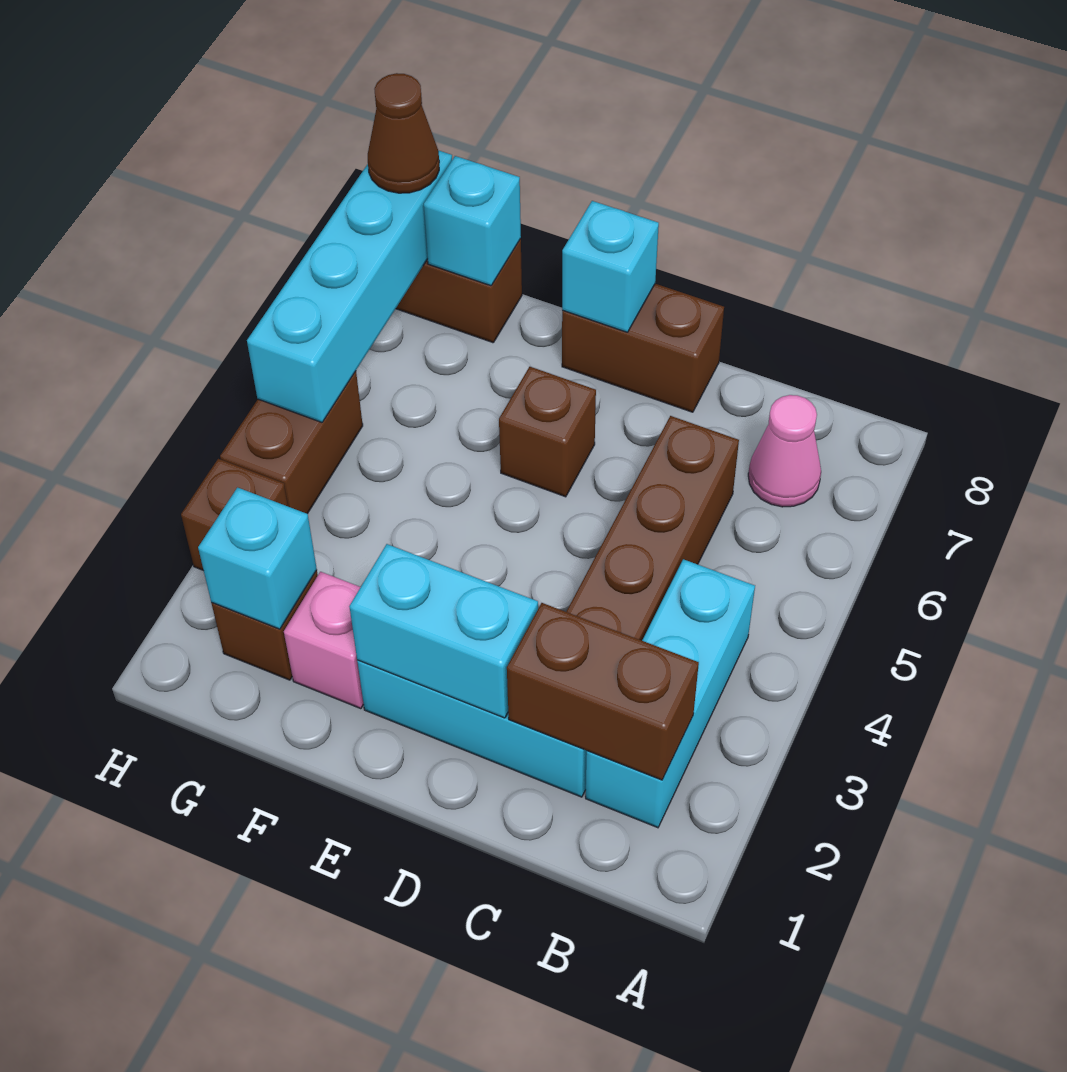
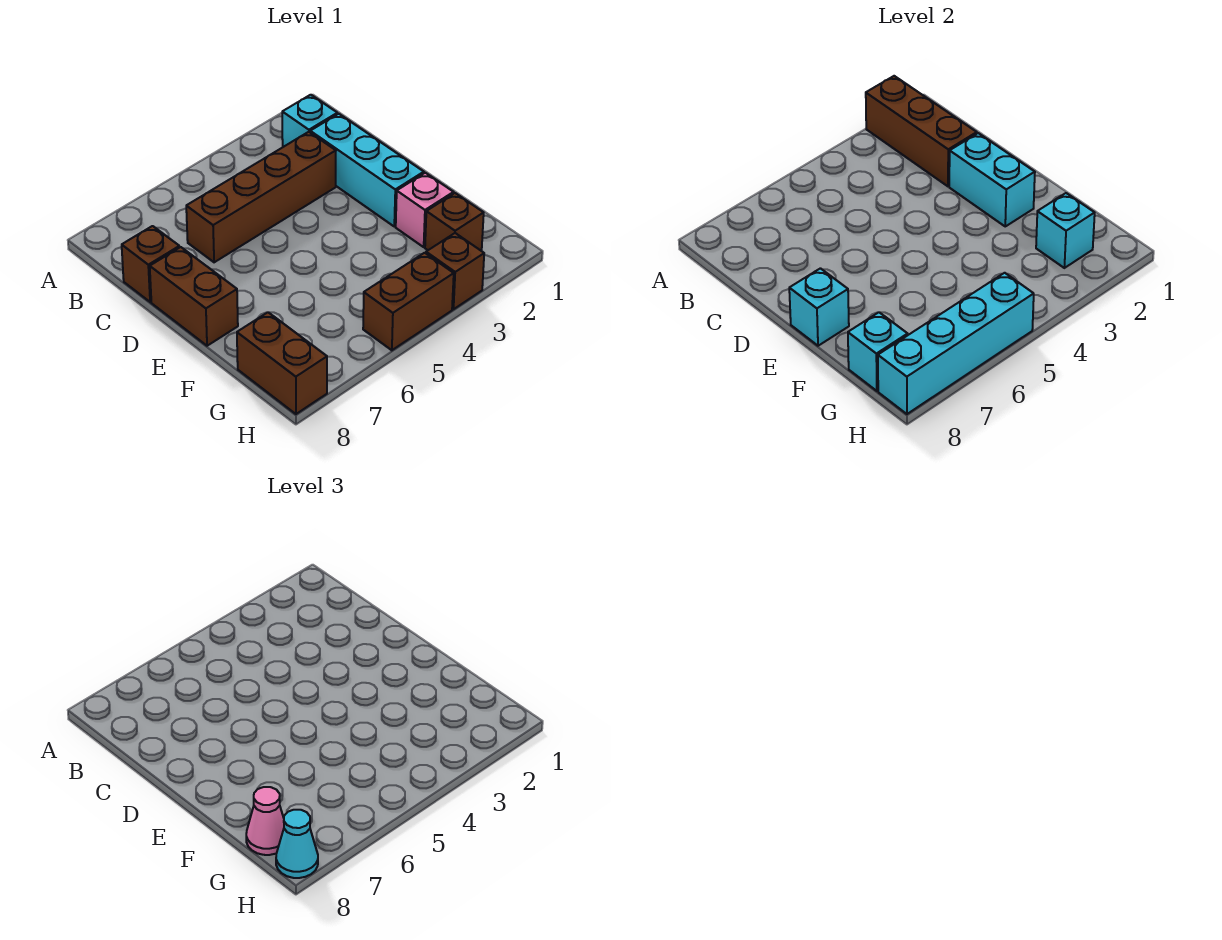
cyan 1x3 brick [586,559,755,828] -> cyan 1x1 brick [282,95,337,147]
brown 1x2 brick [507,603,699,780] -> brown 1x3 brick [866,76,977,186]
pink 1x1 cone [748,395,821,507] -> pink 1x1 cone moved to [246,787,284,855]
brown 1x1 brick [499,367,596,497] -> brown 1x1 brick moved to [122,226,179,302]
brown 1x1 cone [368,73,439,193] -> cyan 1x1 cone [276,810,318,878]

